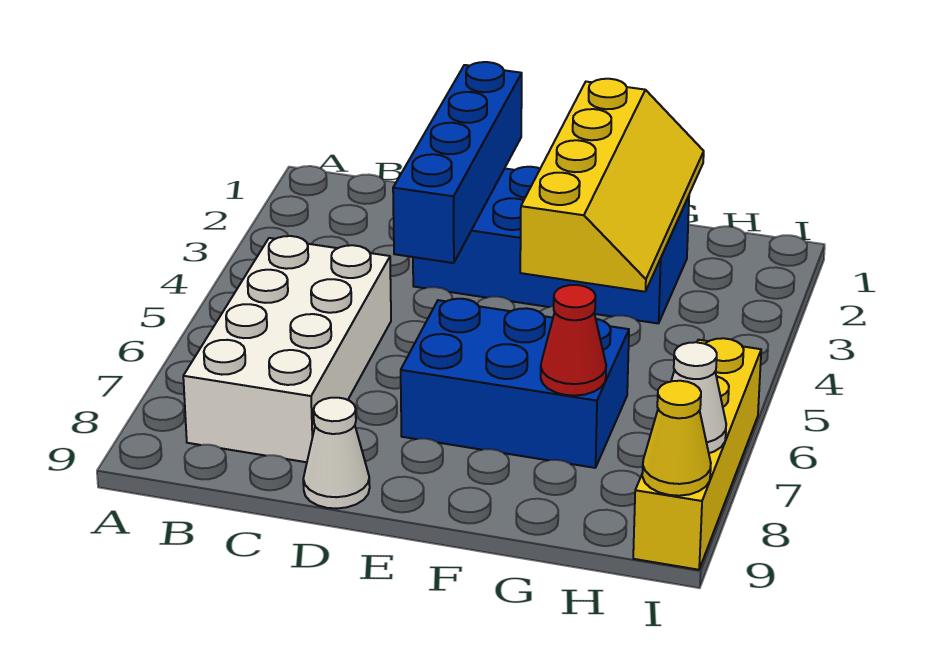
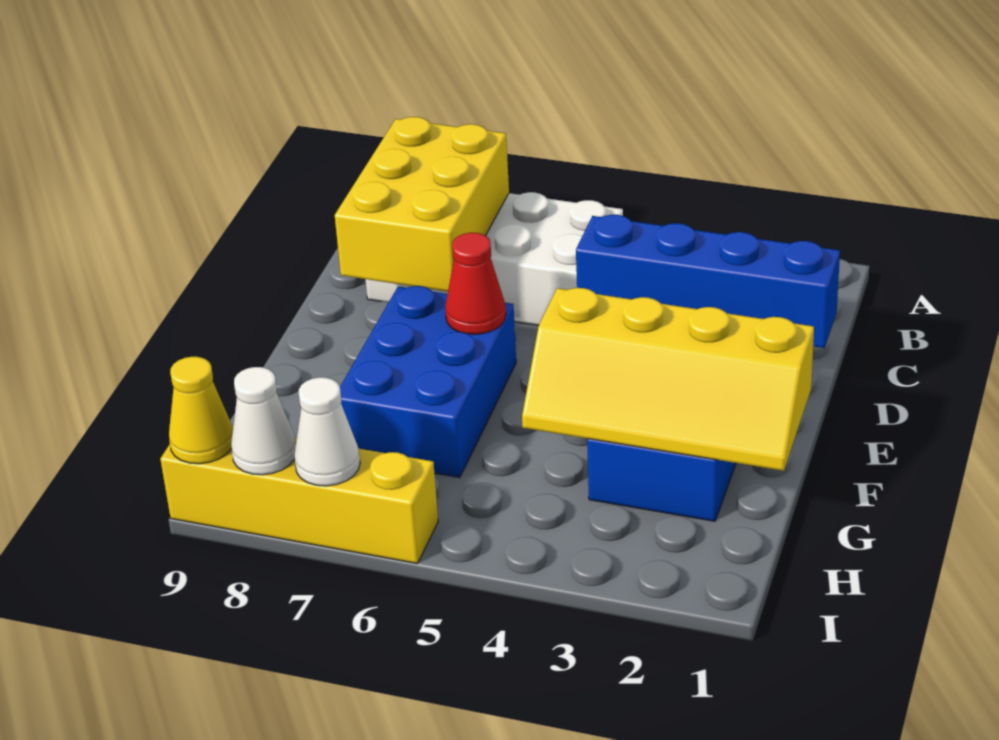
none -> yellow 2x3 brick [335,117,509,291]
white 1x1 cone [303,398,370,509] -> white 1x1 cone moved to [294,377,360,486]
red 1x1 cone [541,285,606,396] -> red 1x1 cone moved to [445,233,506,334]

